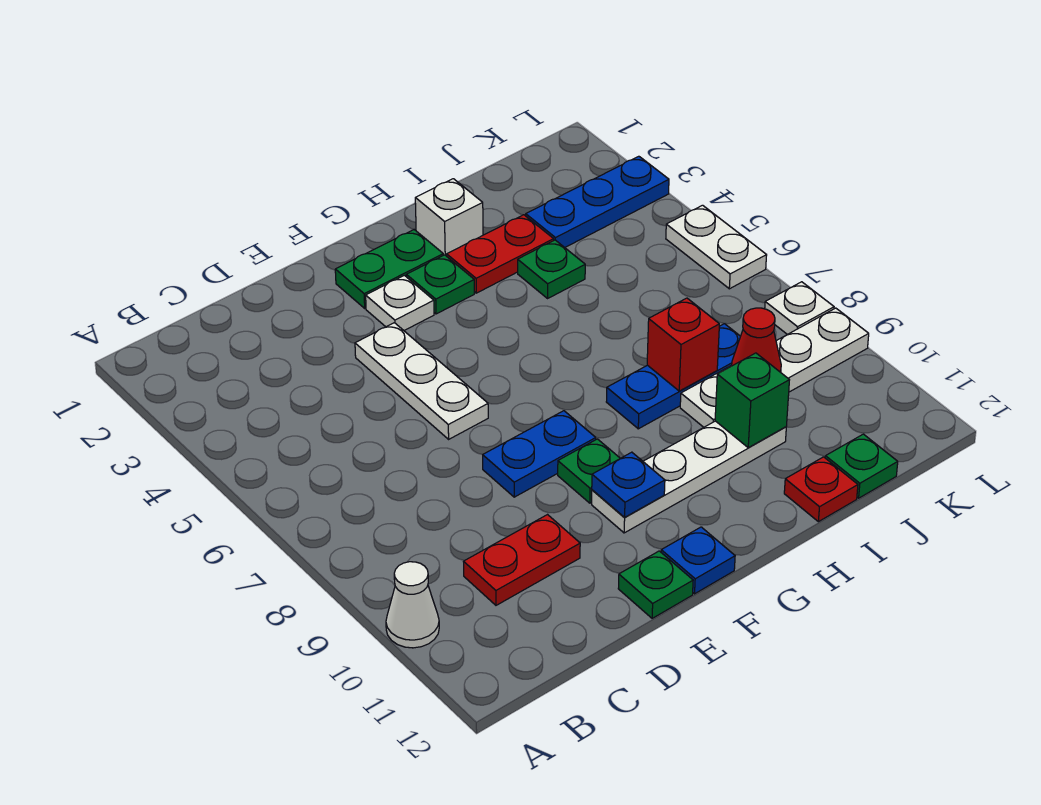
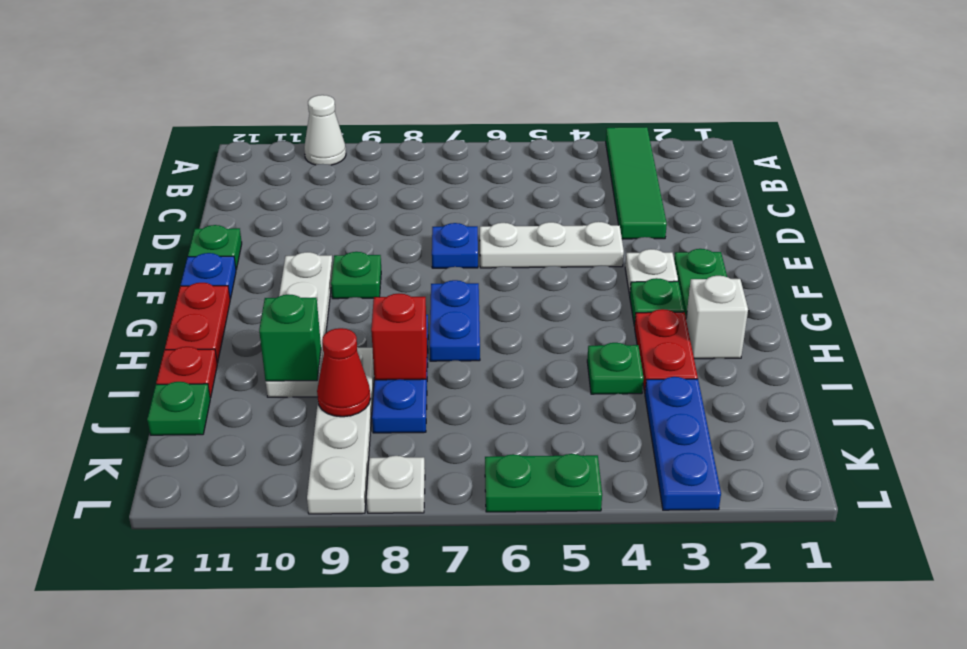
none -> green 1x4 tile [606,127,667,239]
red 1x2 plate [464,515,580,605] -> red 1x2 plate moved to [165,283,230,363]
blue 1x2 plate [483,411,596,497] -> blue 1x2 plate moved to [430,280,480,361]
blue 1x1 plate [592,452,665,517] -> blue 1x1 plate moved to [432,223,478,268]
white 1x2 plate [666,205,767,289] -> green 1x2 plate [485,454,602,512]

